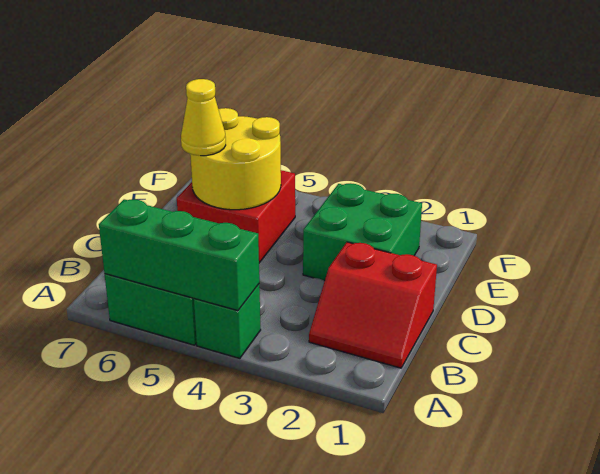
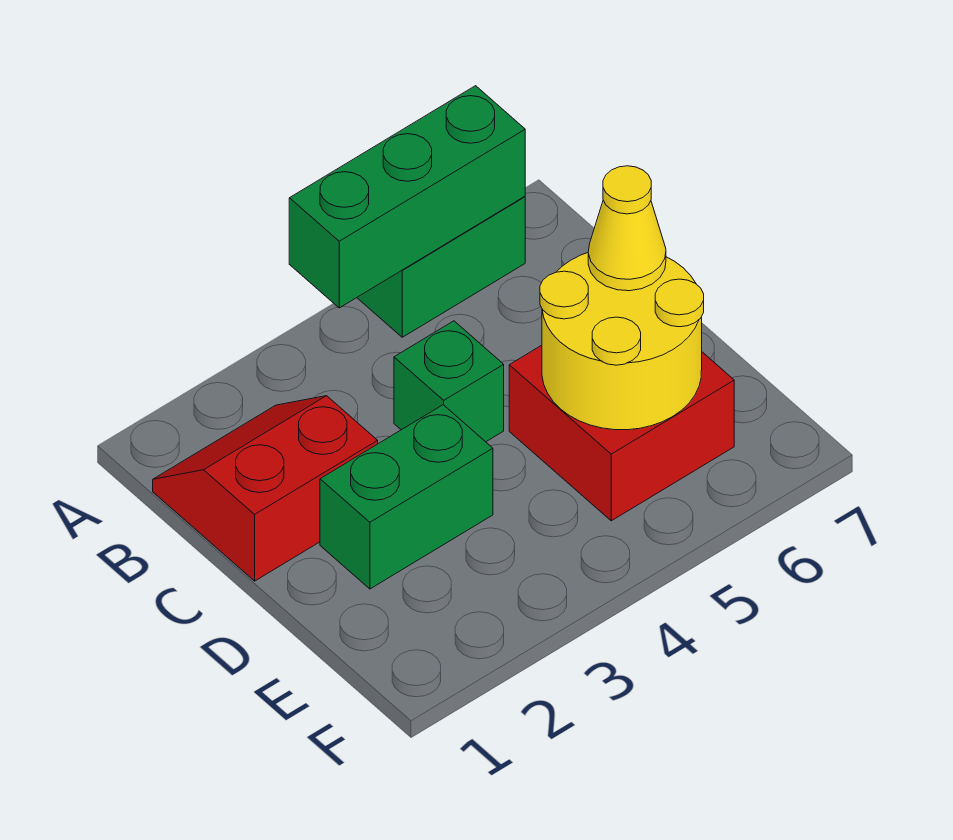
green 1x1 brick [194,284,261,358] -> green 1x1 brick moved to [394,321,504,442]
green 2x2 brick [303,183,422,281] -> green 1x2 brick [320,405,493,589]

